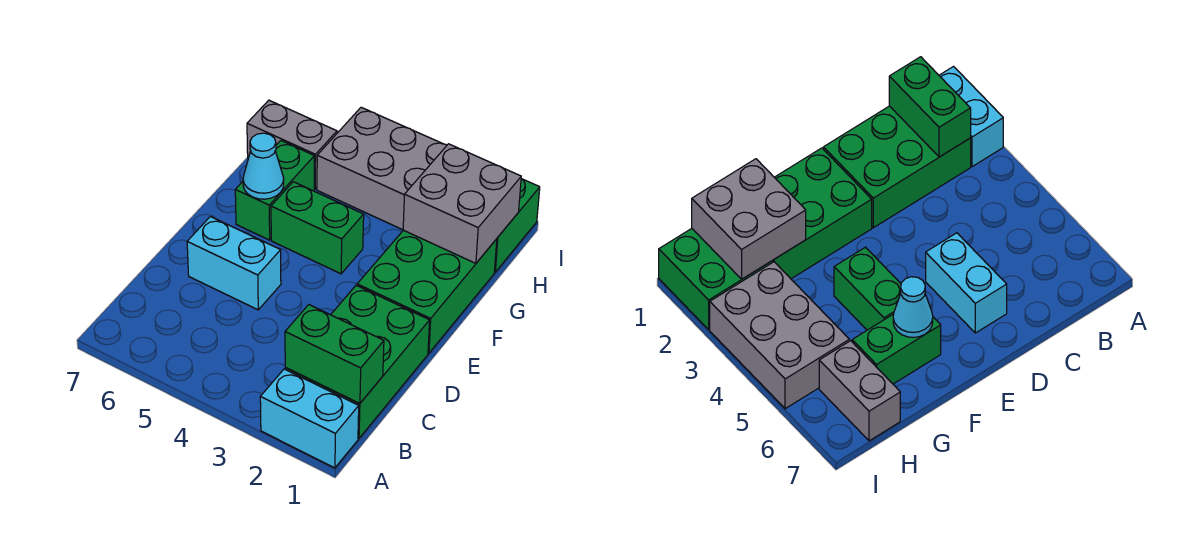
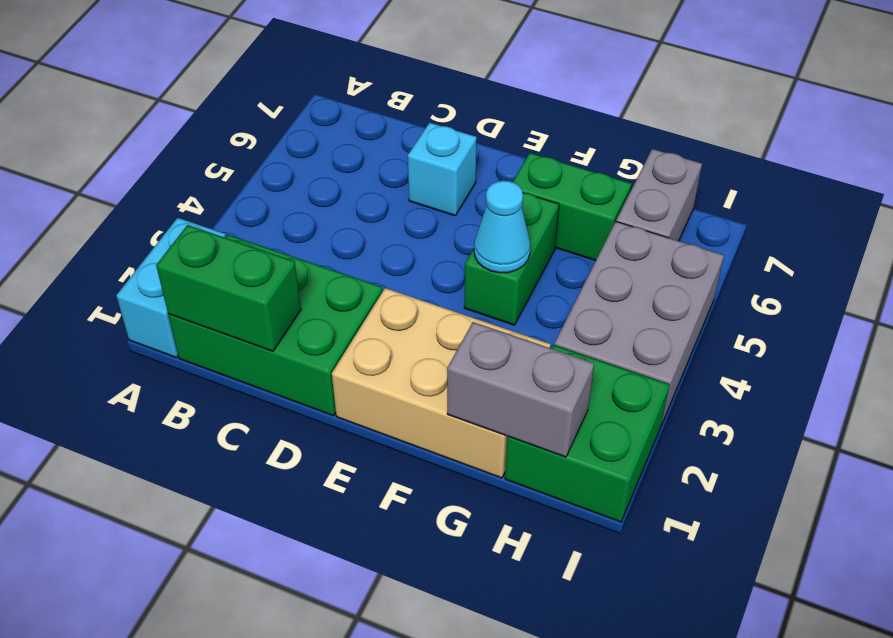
green 1x2 brick [285,305,384,404] -> green 1x2 brick turned to [156,225,301,351]
cyan 1x2 brick [187,217,281,310] -> cyan 1x1 brick [408,123,477,216]
green 2x3 brick [357,230,497,353] -> tan 2x3 brick [332,288,551,478]
cyan 1x1 cone [243,133,284,199] -> cyan 1x1 cone moved to [474,181,530,273]
grey 2x2 brick [403,144,521,263] -> grey 1x2 brick [447,322,594,457]

